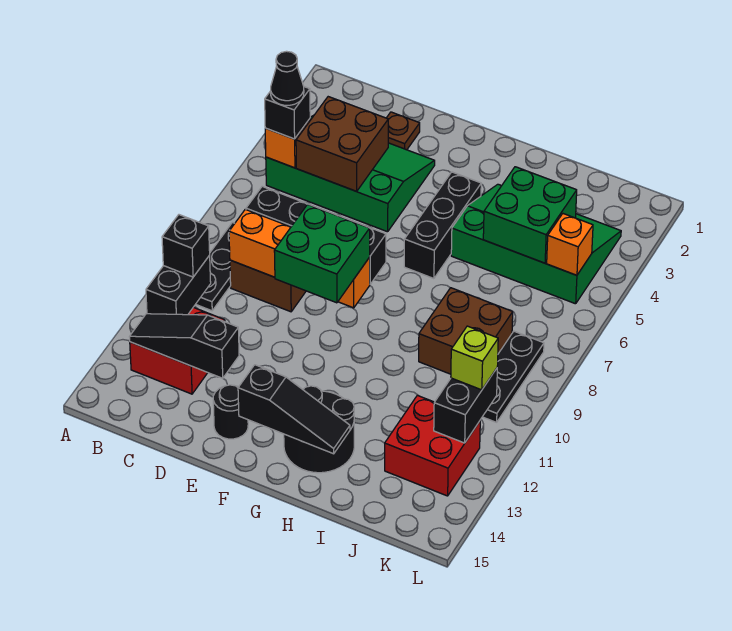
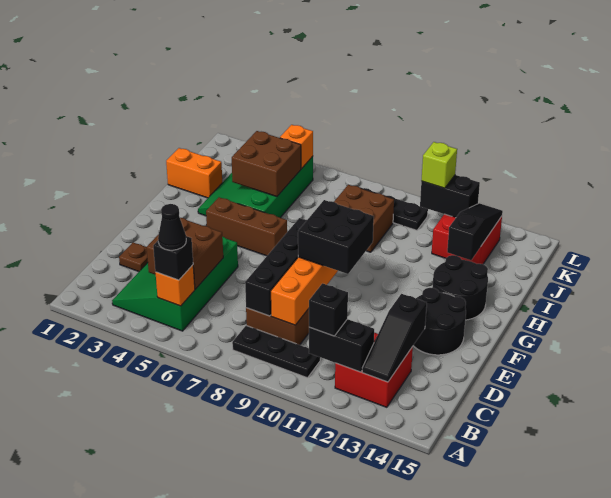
green 2x2 brick [274,204,370,303] -> black 2x2 brick [298,200,374,274]
black 1x1 round brick [213,385,248,439] -> black 2x2 round brick [413,288,466,355]
black 1x3 slope [238,365,350,454] -> black 1x3 slope moved to [447,203,503,260]
black 1x3 brick [404,172,481,279] -> brown 1x3 brick [206,197,287,256]
none -> orange 1x2 brick [166,148,222,198]
green 2x2 brick [483,167,577,263] -> brown 2x2 brick [232,131,301,197]

